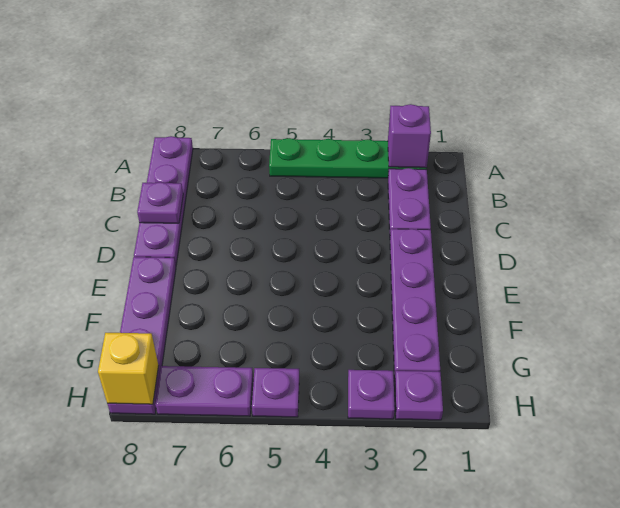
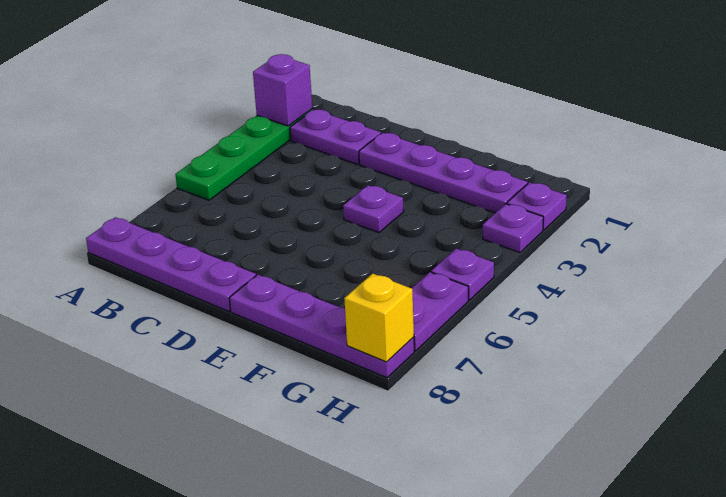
purple 1x1 plate [137,182,183,223] -> purple 1x1 plate moved to [343,185,404,233]

